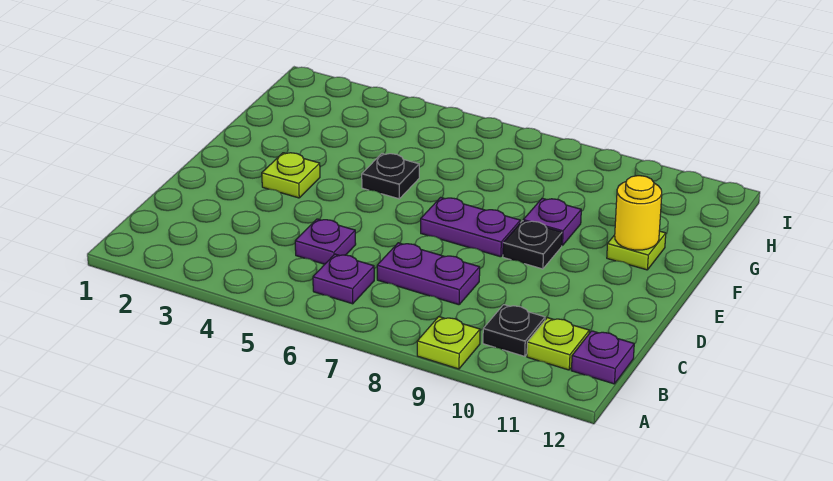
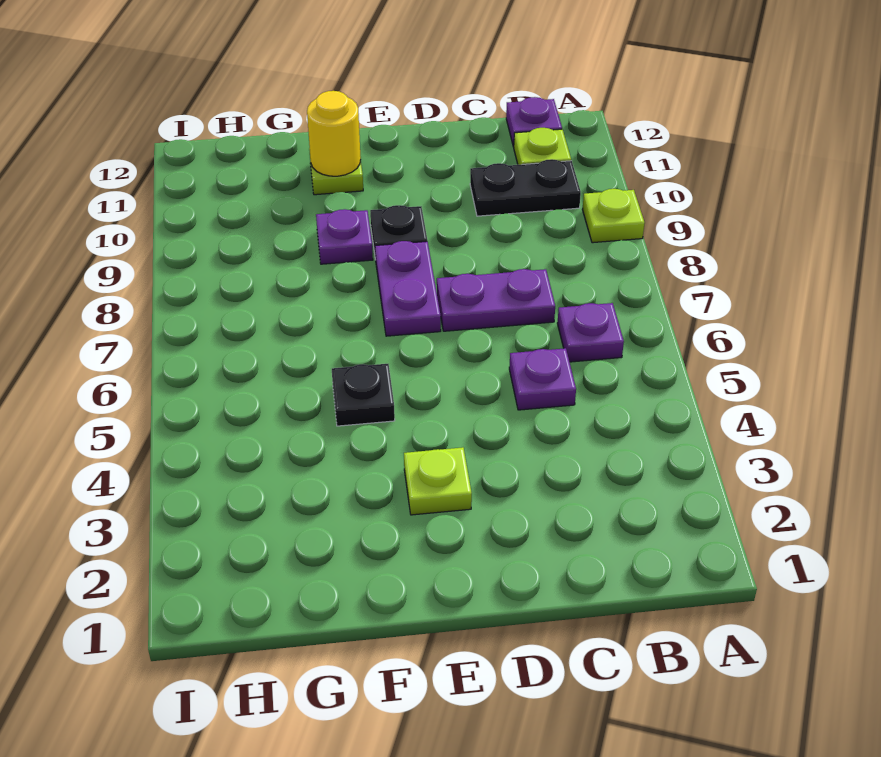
black 1x1 plate [483,305,545,356] -> black 1x2 plate [470,159,581,216]
purple 1x2 plate [377,243,480,305] -> purple 1x2 plate turned to [437,269,555,331]

